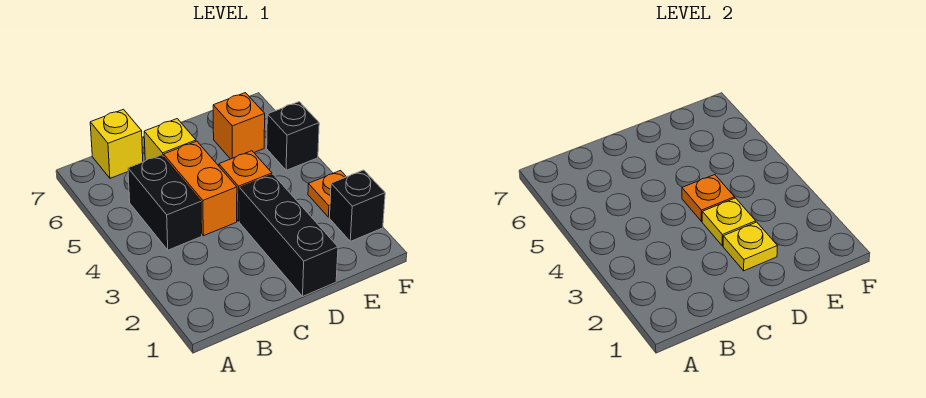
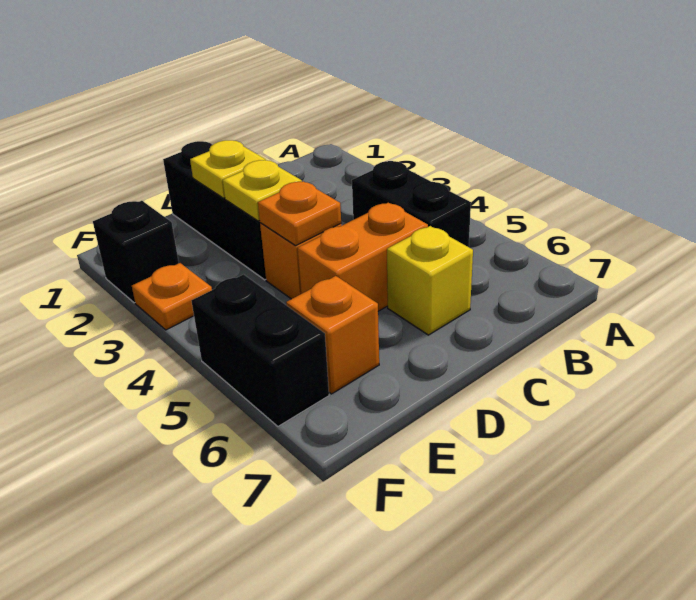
yellow 1x1 brick [90,109,143,178] -> none
orange 1x2 brick [164,141,237,236] -> orange 1x2 brick turned to [298,203,428,311]
black 1x1 brick [267,102,319,170] -> black 1x2 brick [192,274,329,426]

